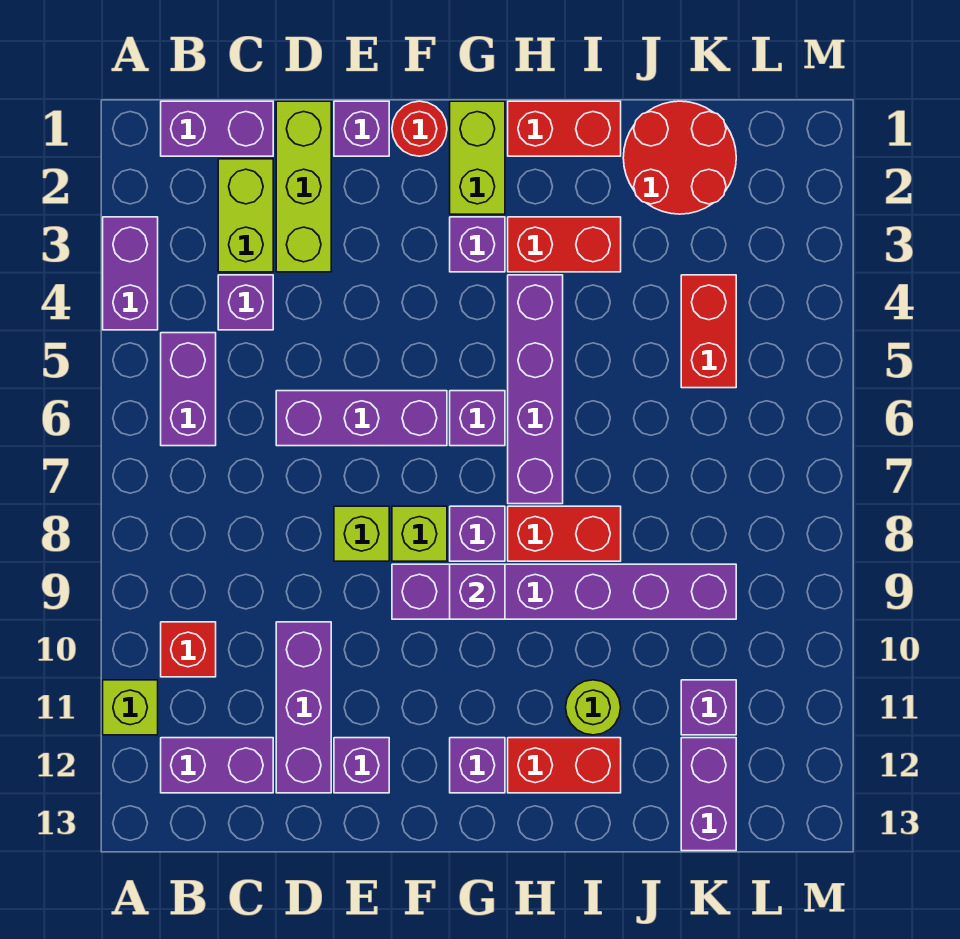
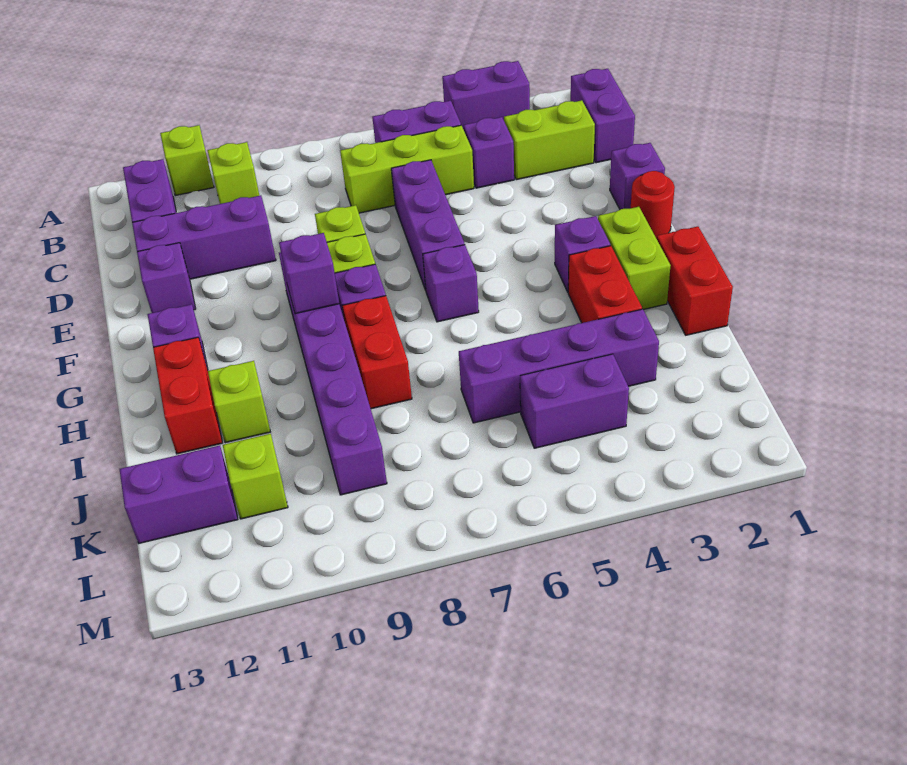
red 1x1 brick [161,622,216,677] -> lime 1x1 brick [207,142,259,204]
lime 1x3 brick [276,101,331,272] -> lime 1x3 brick moved to [340,125,474,213]
lime 1x2 brick [450,101,505,214] -> lime 1x2 brick turned to [598,207,671,310]
purple 1x4 brick [508,275,563,504] -> purple 1x4 brick moved to [459,309,659,423]
lime 1x1 round brick [566,680,621,735] -> lime 1x1 brick [208,361,270,443]
red 2x2 round brick [623,101,736,214] -> none
red 1x2 brick [681,275,736,388] -> purple 1x2 brick [520,354,629,448]
purple 1x1 brick [681,680,736,735] -> lime 1x1 brick [223,434,288,519]

